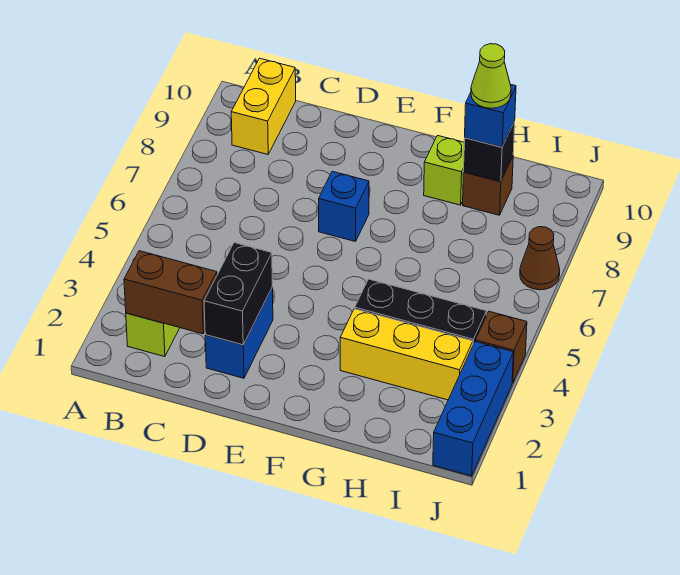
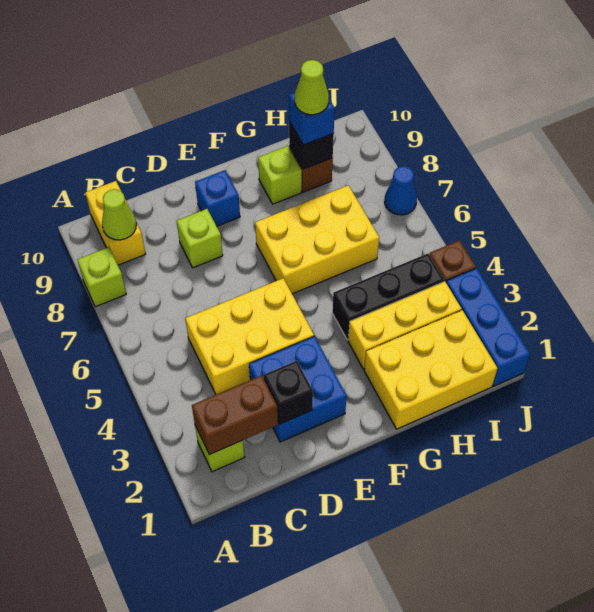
none -> lime 1x1 brick [78,247,126,307]
none -> lime 1x1 cone [102,189,136,240]
none -> yellow 2x3 brick [185,278,314,394]
blue 1x2 brick [205,288,273,378] -> blue 2x2 brick [249,336,347,442]
black 1x2 brick [204,243,272,345] -> black 1x1 brick [263,361,313,424]
none -> lime 1x1 brick [177,209,223,268]
blue 1x1 brick [319,171,369,242] -> blue 1x1 brick moved to [195,170,240,226]
none -> yellow 2x3 brick [255,185,379,294]
none -> yellow 2x3 brick [364,310,497,429]
brown 1x1 cone [520,227,560,290] -> blue 1x1 cone [385,166,417,215]

